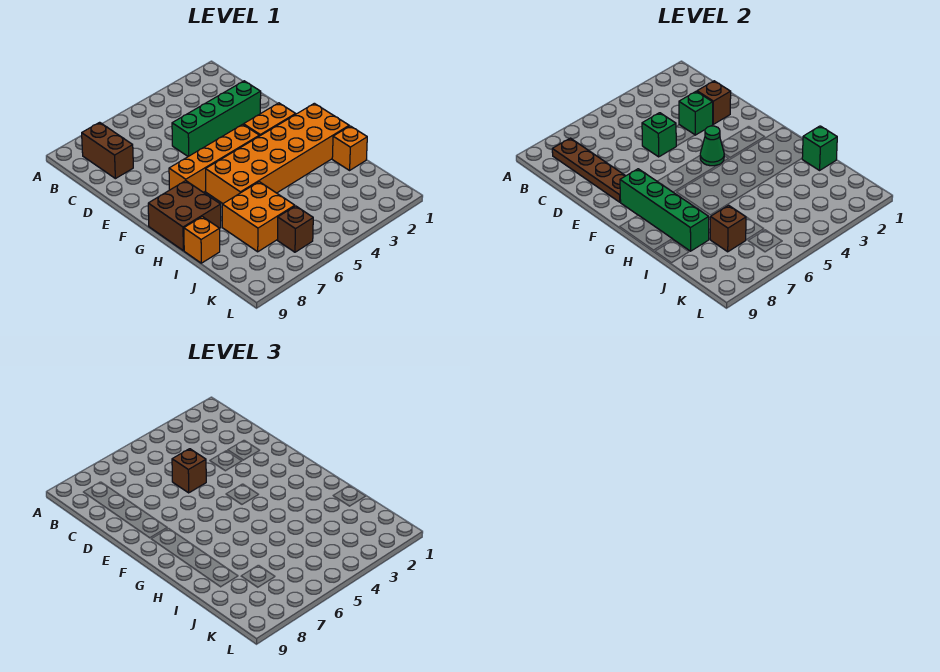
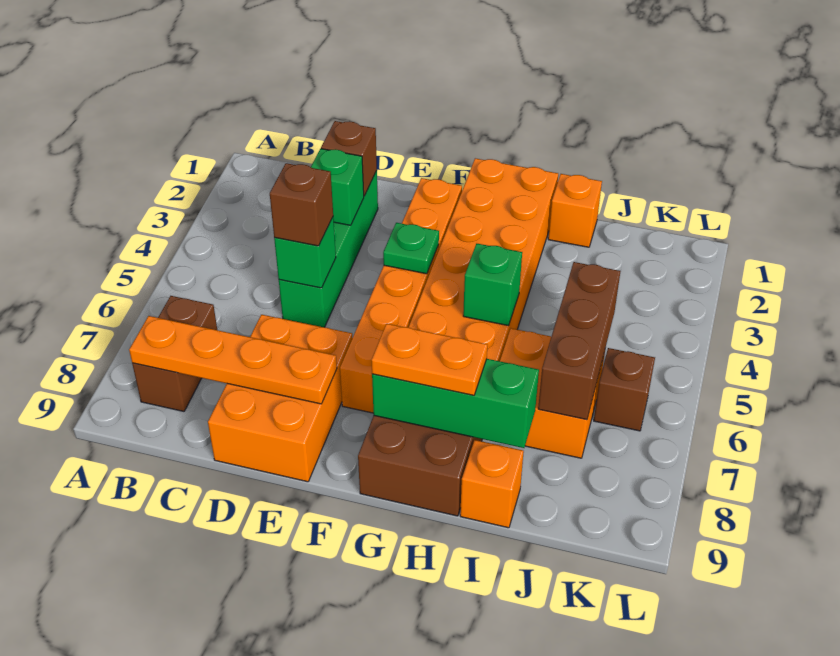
brown 1x2 brick [82,122,133,179] -> brown 1x2 brick turned to [132,296,217,411]
brown 1x4 plate [552,138,625,202] -> orange 1x4 plate [129,316,337,404]
none -> orange 2x3 brick [208,315,352,482]
green 1x1 cone [700,126,724,166] -> green 1x1 plate [383,223,439,274]
green 1x4 brick [620,169,709,251] -> green 1x3 brick [372,359,539,448]
none -> orange 1x2 plate [372,324,487,395]
green 1x1 brick [802,126,837,170] -> green 1x1 brick moved to [463,244,522,326]
brown 1x1 brick [710,205,746,252] -> brown 1x3 brick [538,262,620,420]

